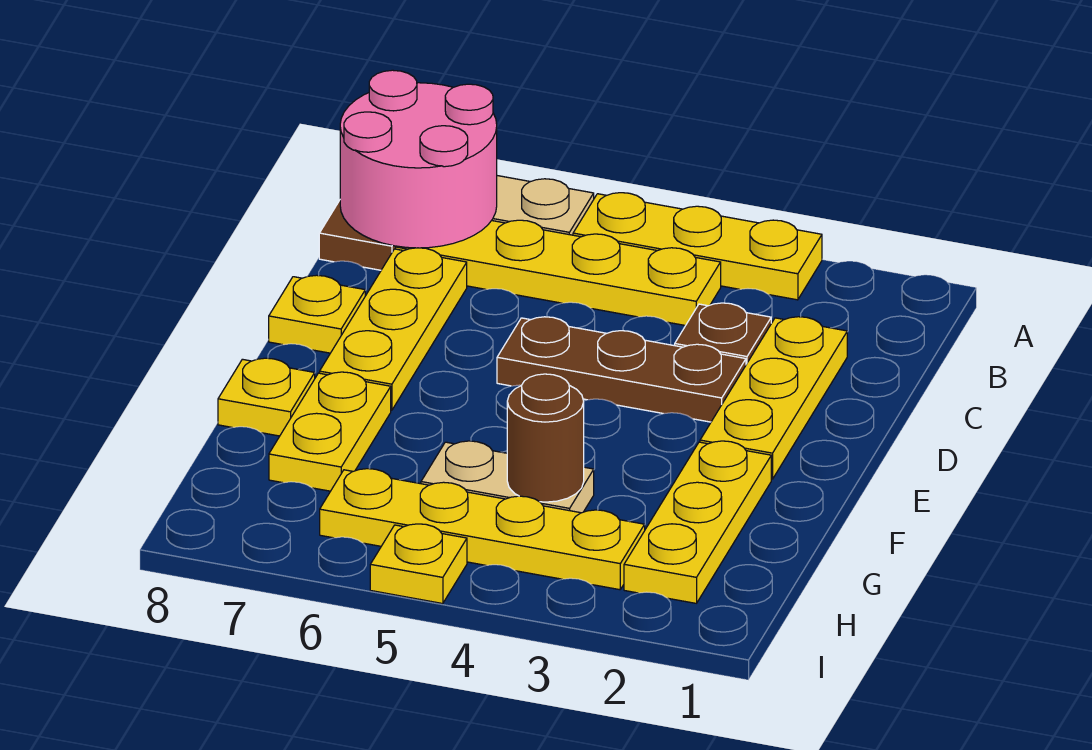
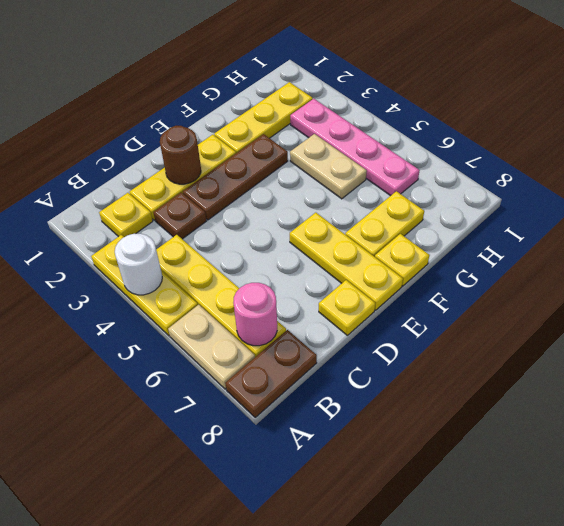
none -> white 1x1 round brick [115,234,162,295]
pink 2x2 round brick [340,70,497,248] -> pink 1x1 round brick [233,283,277,346]
yellow 1x3 plate [320,248,467,410] -> yellow 1x3 plate turned to [290,213,403,310]
brown 1x3 plate [497,317,746,422] -> brown 1x3 plate turned to [183,134,288,220]
brown 1x1 round brick [507,374,584,502] -> brown 1x1 round brick moved to [160,126,201,184]
yellow 1x4 plate [320,469,645,590] -> pink 1x4 plate [290,99,420,196]
yellow 1x1 plate [370,524,467,604] -> yellow 1x1 plate moved to [99,193,153,237]

